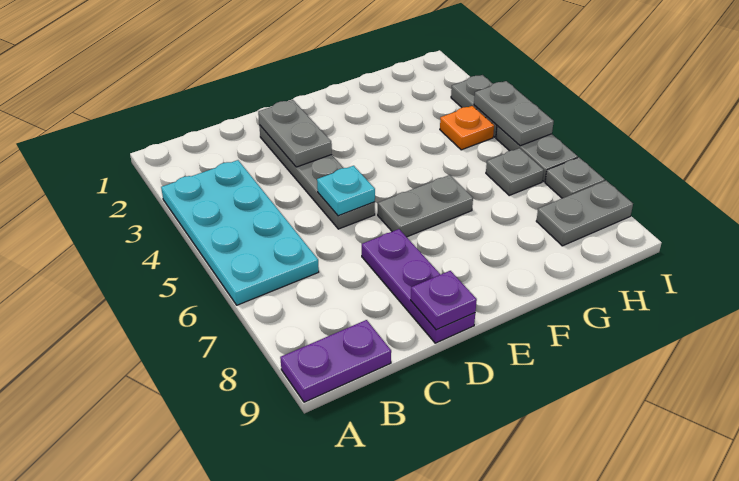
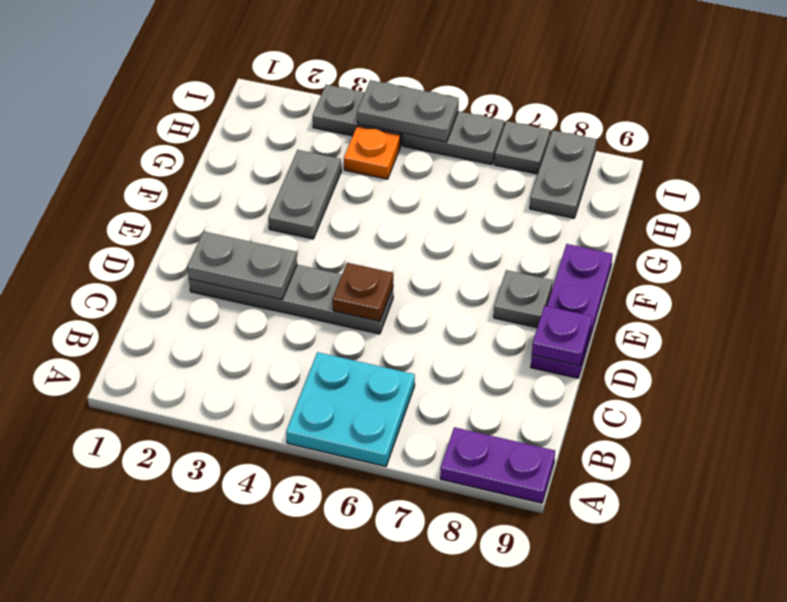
cyan 2x4 plate [161,160,319,305] -> cyan 2x2 plate [286,352,415,466]
purple 1x2 plate [280,320,391,402] -> purple 1x2 plate turned to [440,427,555,503]
cyan 1x1 plate [317,166,375,216] -> brown 1x1 plate [333,263,393,321]
purple 1x3 plate [362,229,475,343] -> purple 1x3 plate turned to [531,244,613,378]
grey 1x2 plate [378,175,473,237] -> grey 1x2 plate moved to [268,150,341,239]
grey 1x1 plate [486,148,544,195] -> grey 1x1 plate moved to [494,270,553,328]

